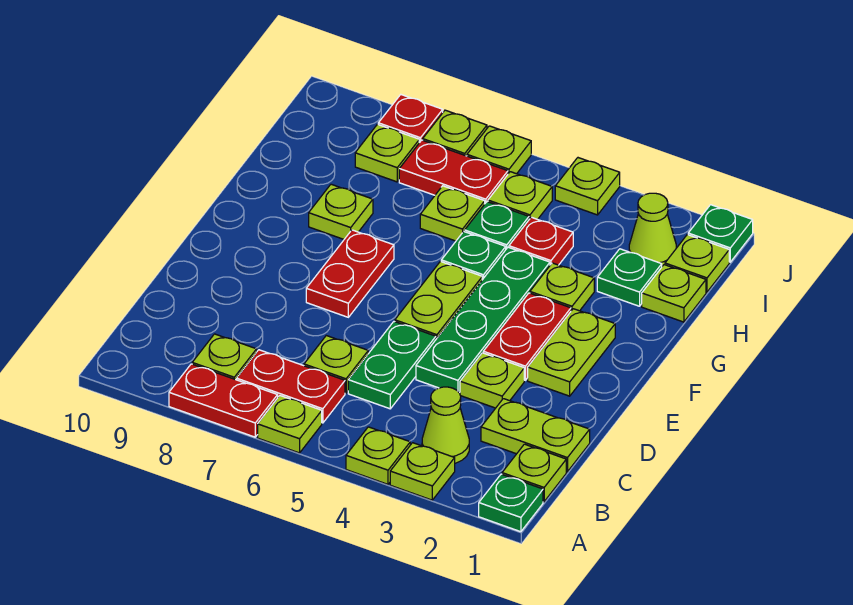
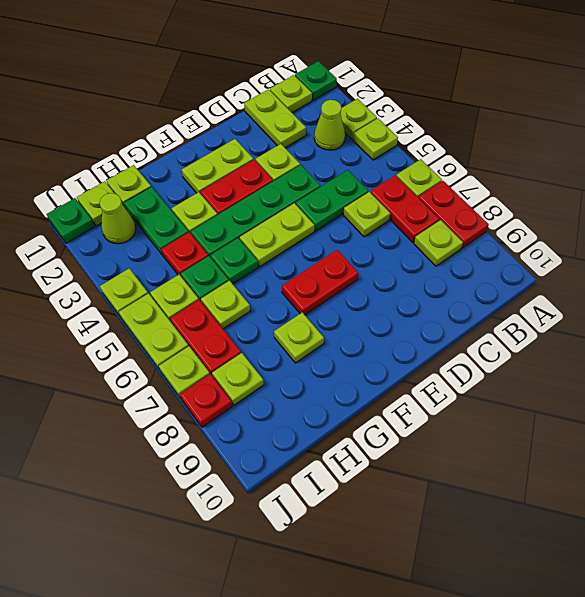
green 1x1 plate [597,249,662,306] -> green 1x2 plate [124,187,189,255]
lime 1x1 plate [467,126,531,174] -> lime 1x2 plate [119,293,188,370]

